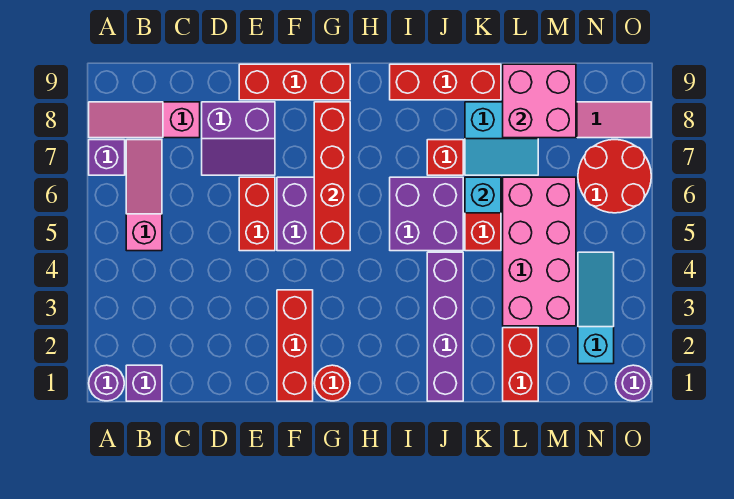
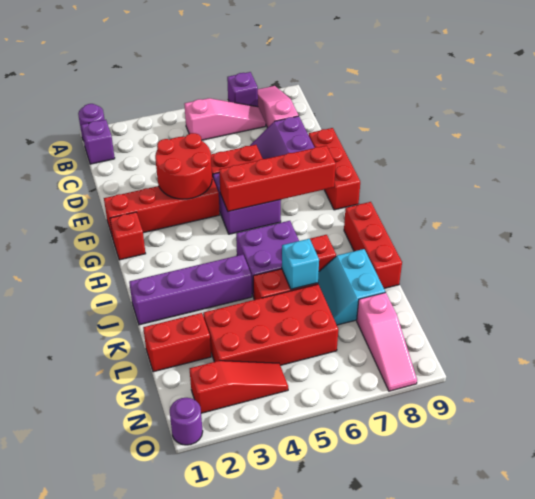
red 1x3 brick [277,290,313,401] -> red 1x4 brick [104,177,220,238]
red 1x1 round brick [315,365,350,401] -> red 1x1 brick [110,212,146,260]
pink 2x4 brick [503,177,576,326] -> red 2x4 brick [203,284,338,366]
pink 2x2 brick [503,64,576,138] -> none
cyan 1x3 slope [578,252,614,364] -> red 1x3 slope [190,361,288,413]
red 2x2 round brick [578,140,651,213] -> red 2x2 round brick moved to [155,133,212,199]

